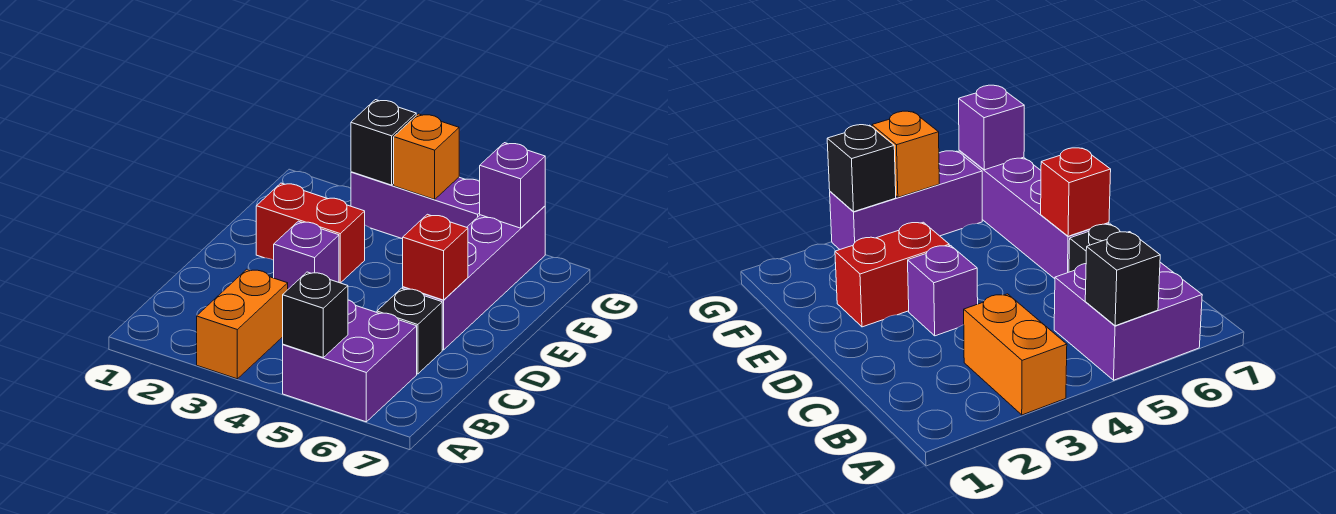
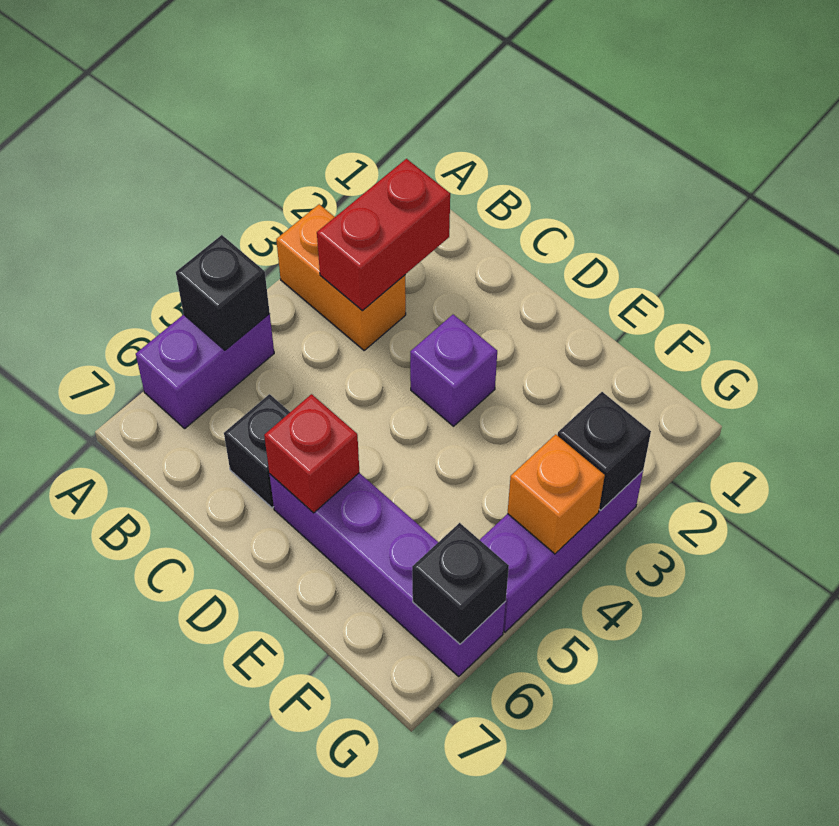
purple 2x2 brick [283,300,417,422] -> purple 1x2 brick [136,314,274,428]
red 1x2 brick [256,183,365,283] -> red 1x2 brick moved to [317,159,450,311]
purple 1x1 brick [480,143,545,228] -> black 1x1 brick [412,523,509,644]

